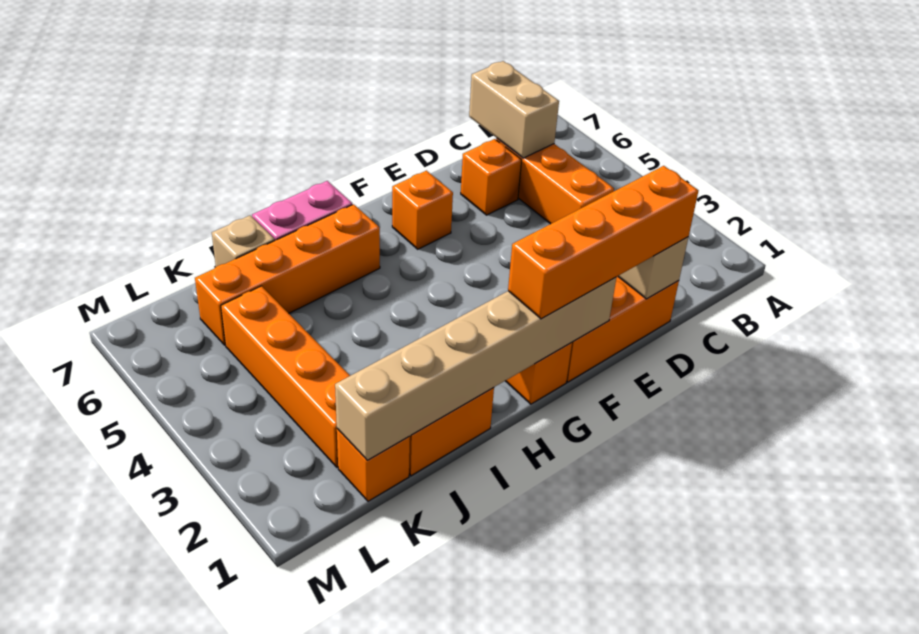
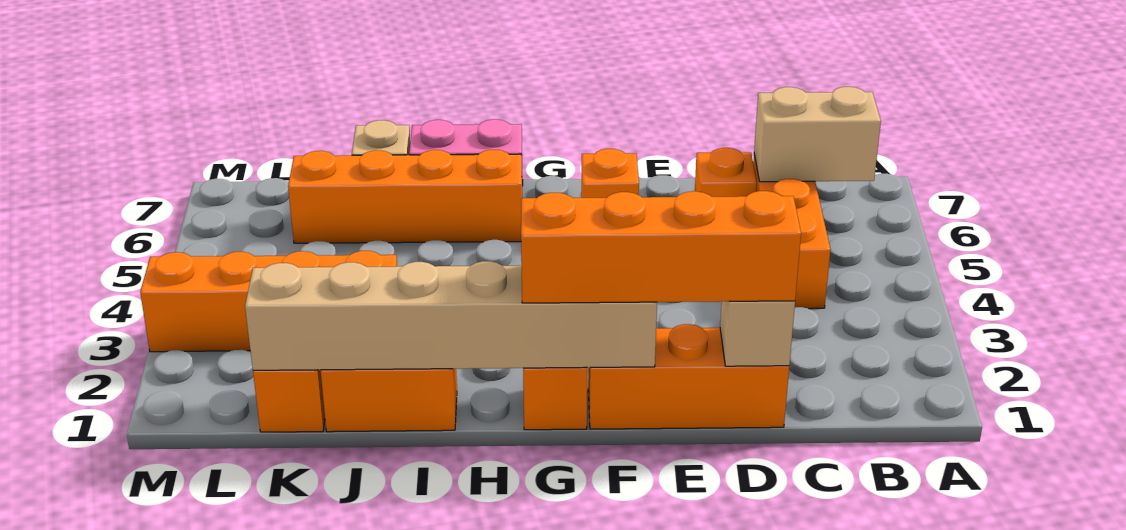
tan 1x2 brick [469,61,559,158] -> tan 1x2 brick turned to [754,87,881,182]
orange 1x4 brick [221,286,350,467] -> orange 1x4 brick turned to [140,251,397,352]

